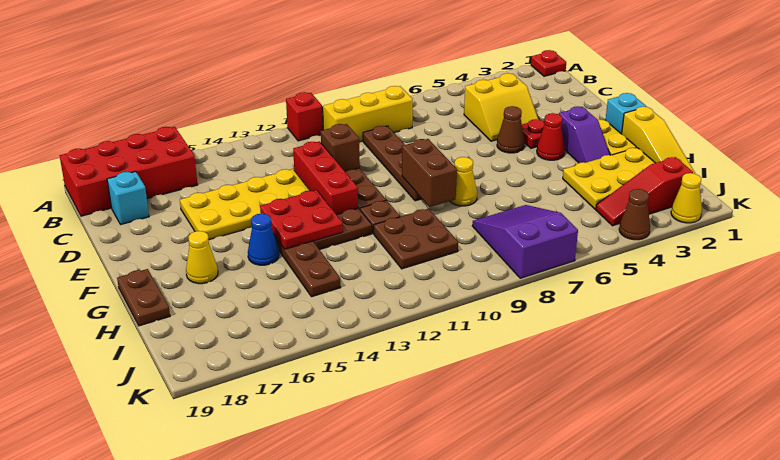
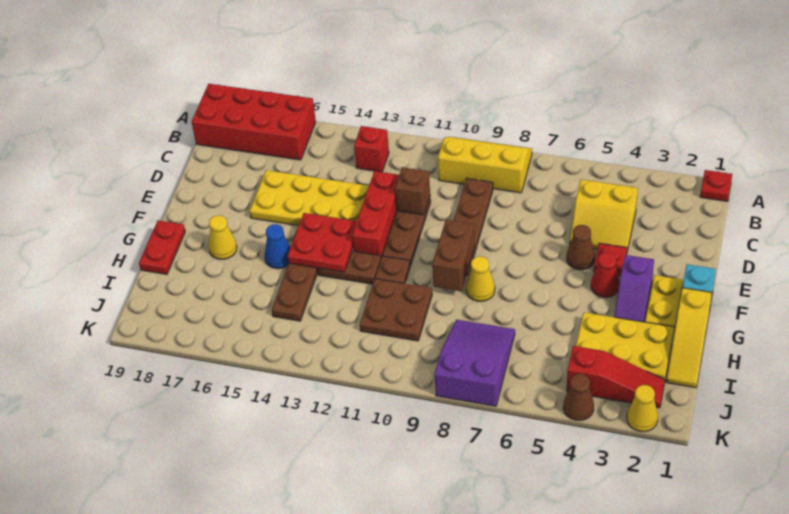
red 1x1 brick [286,92,323,141] -> red 1x1 brick moved to [354,126,389,172]
cyan 1x1 brick [107,171,149,224] -> none
brown 1x2 plate [117,269,170,326] -> red 1x2 plate [139,220,185,275]
red 1x3 slope [596,157,693,226] -> red 1x3 slope turned to [567,346,665,408]

